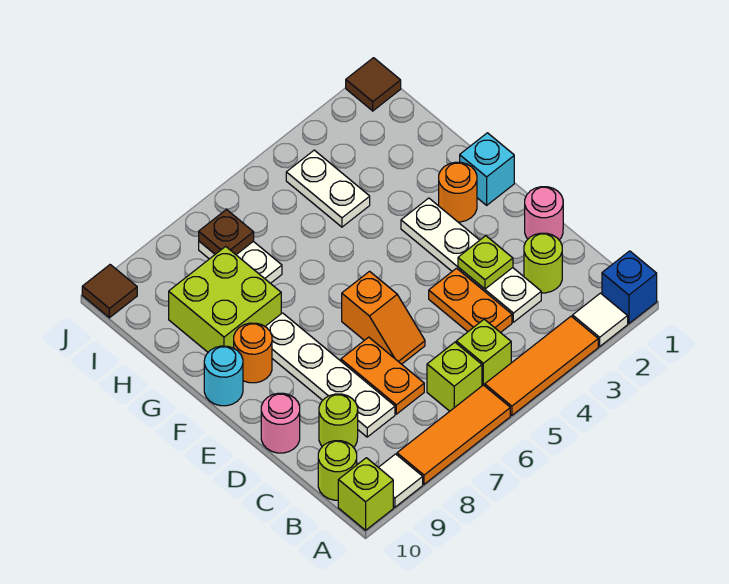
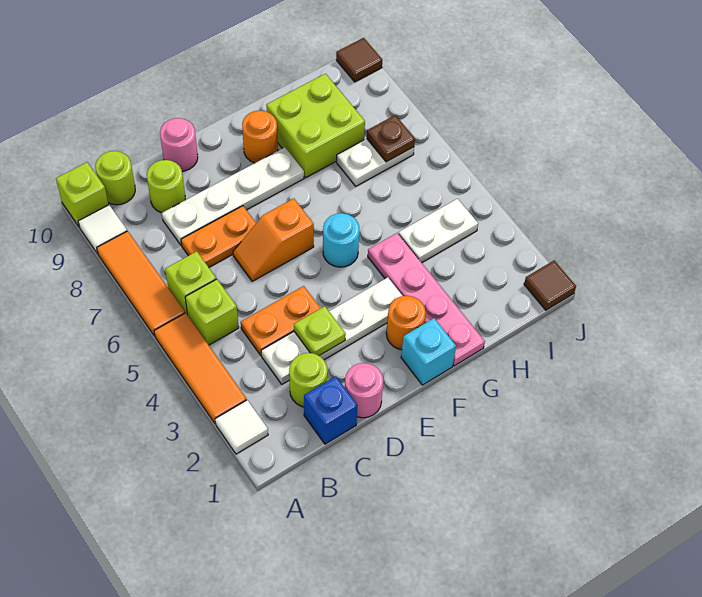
blue 1x1 brick [602,251,657,323] -> blue 1x1 brick moved to [304,376,358,444]
cyan 1x1 round brick [204,346,243,406] -> cyan 1x1 round brick moved to [323,213,359,267]
none -> pink 1x4 plate [368,233,485,366]

